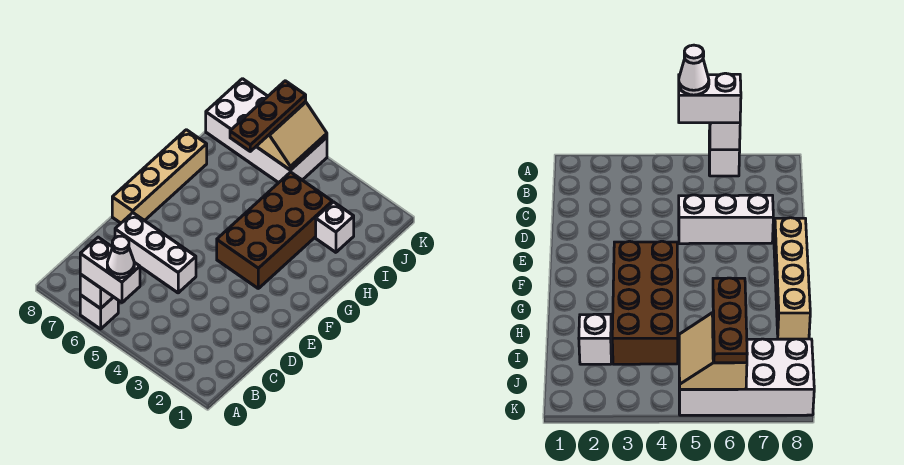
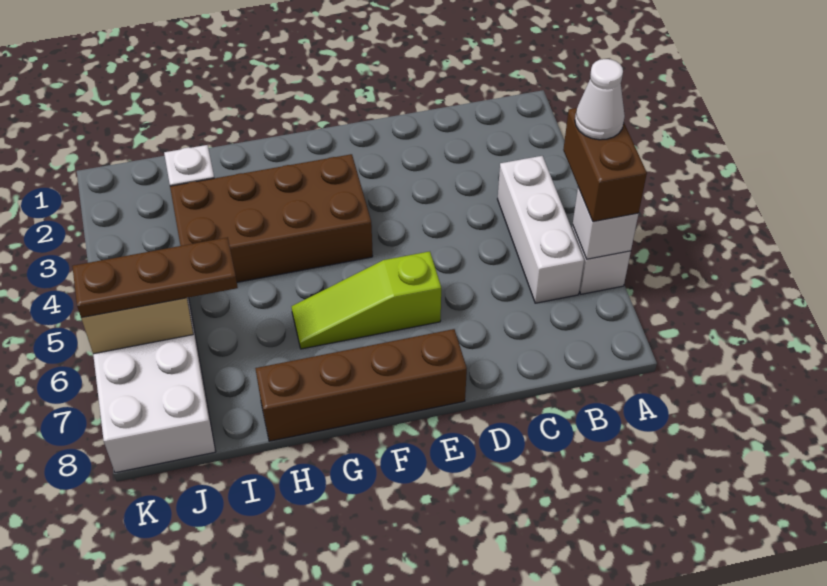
white 1x2 brick [80,237,140,302] -> brown 1x2 brick [563,108,647,222]
white 1x3 brick [115,213,196,293] -> white 1x3 brick moved to [498,156,584,303]
none -> lime 1x3 slope [291,251,441,349]
tan 1x4 brick [112,130,207,223] -> brown 1x4 brick [255,329,467,441]

